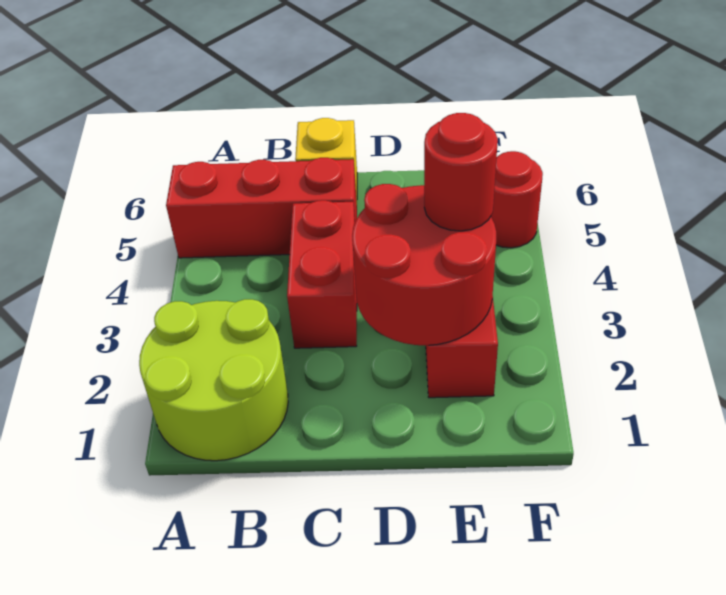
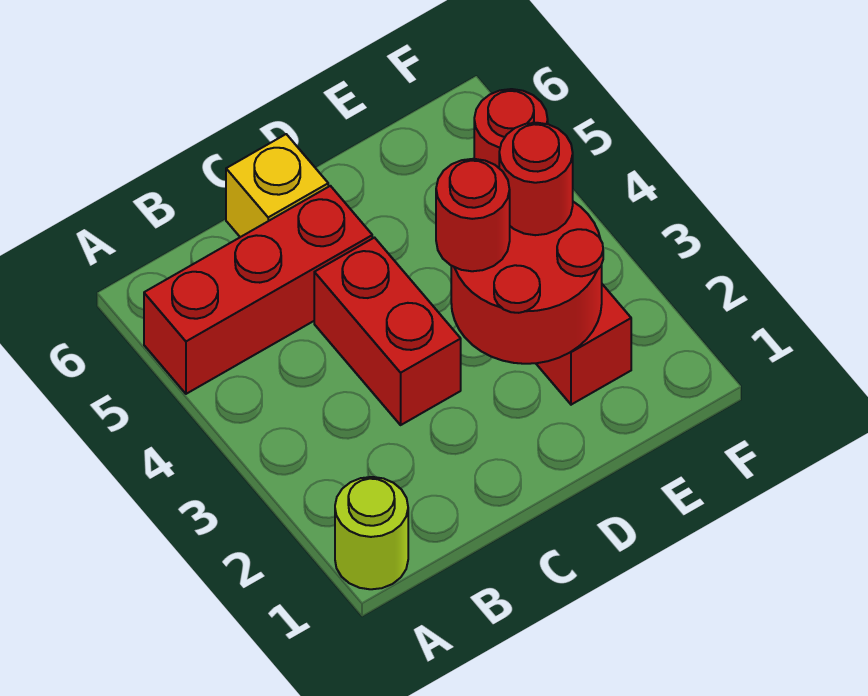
lime 2x2 round brick [139,299,288,461] -> lime 1x1 round brick [335,477,408,589]
none -> red 1x1 round brick [436,159,510,271]

